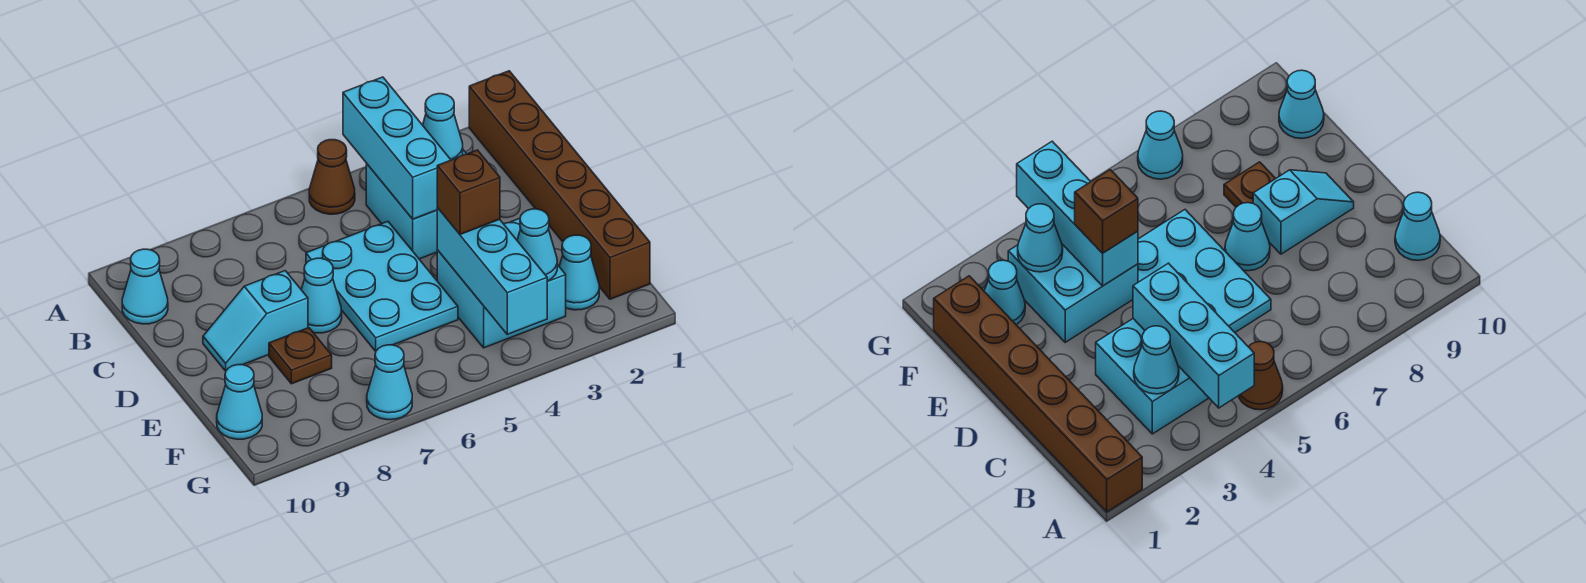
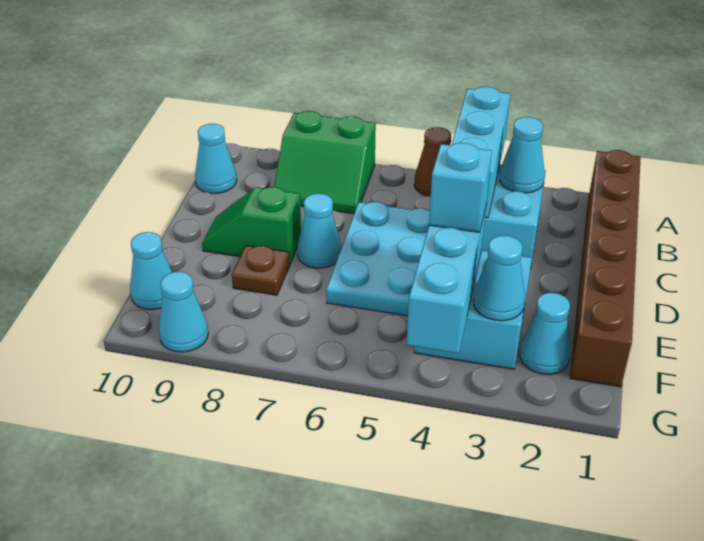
none -> green 2x2 slope [274,111,376,214]
cyan 1x2 slope [203,271,308,371] -> green 1x2 slope [202,187,301,264]
brown 1x1 brick [437,150,500,234] -> cyan 1x1 brick [429,143,492,232]
cyan 1x1 cone [367,345,412,420] -> cyan 1x1 cone moved to [159,272,208,352]

